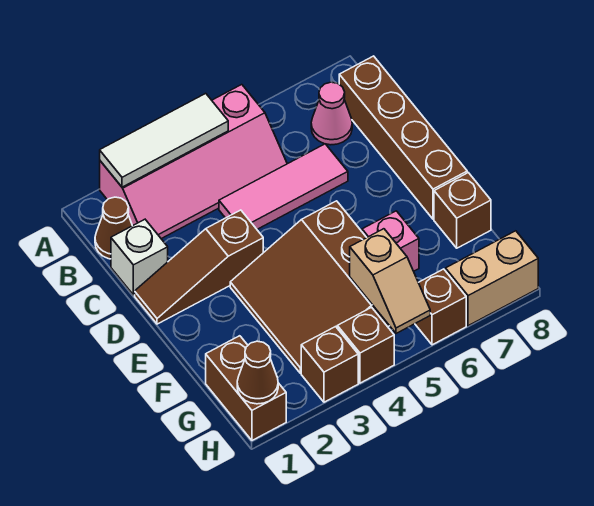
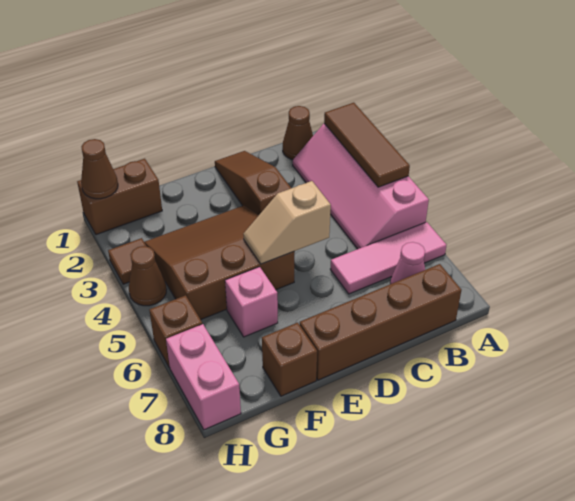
white 1x3 tile [100,93,228,187] -> brown 1x3 tile [324,103,410,187]
white 1x1 brick [111,219,168,295] -> none
pink 1x3 tile [219,144,348,229] -> pink 1x3 tile turned to [330,222,446,294]
tan 1x2 slope [350,229,430,333] -> tan 1x2 slope moved to [243,181,331,264]
brown 1x1 brick [301,327,358,402] -> brown 1x1 tile [108,238,146,284]
brown 1x1 brick [337,307,394,383] -> brown 1x1 cone [129,246,166,306]
tan 1x2 brick [446,231,538,326] -> pink 1x2 brick [166,324,241,430]

